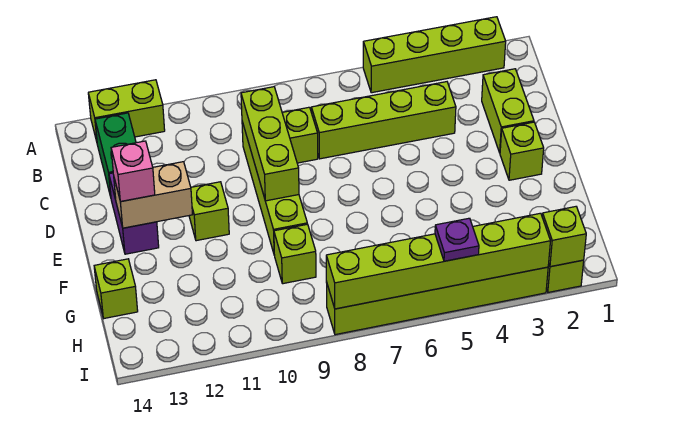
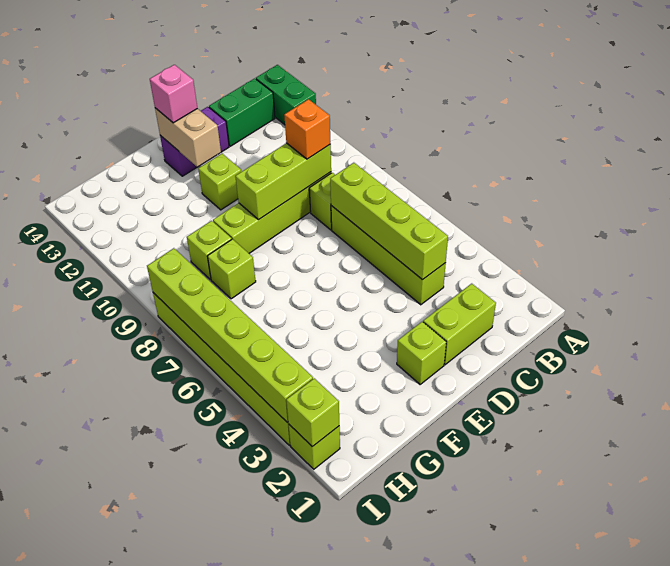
lime 1x4 brick [363,17,506,93] -> lime 1x4 brick moved to [330,163,448,280]
lime 1x2 brick [88,80,165,141] -> green 1x2 brick [256,65,316,125]
none -> orange 1x1 brick [284,99,331,159]
lime 1x1 brick [94,259,138,318] -> lime 1x1 brick moved to [207,239,256,299]
purple 1x1 plate [435,218,479,261] -> none

